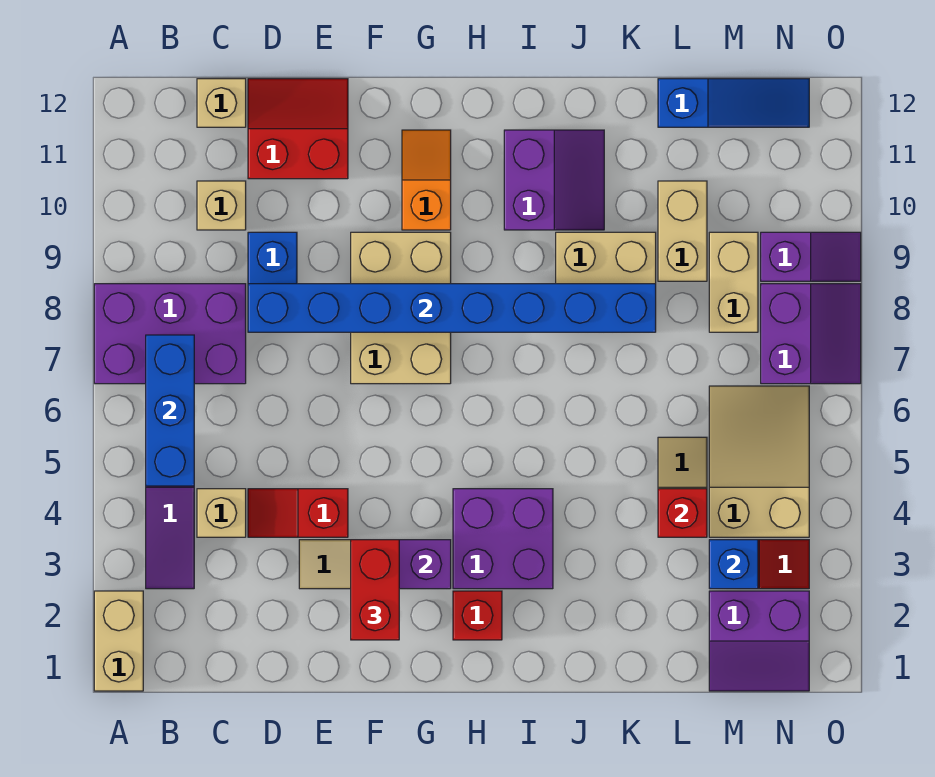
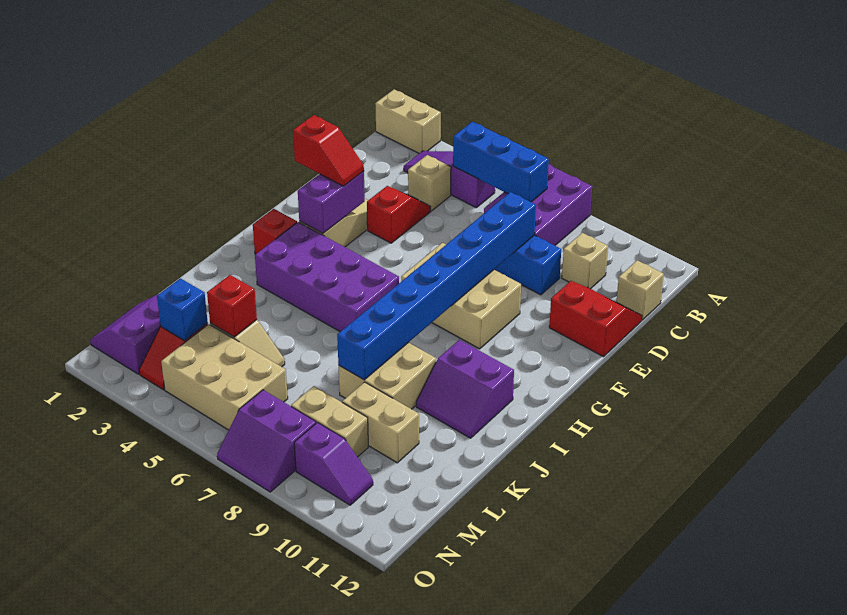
red 2x2 slope [248,79,348,179] -> red 2x2 slope turned to [549,281,642,357]
red 1x2 brick [351,540,399,640] -> red 1x2 slope [293,115,364,186]
orange 1x2 slope [402,130,451,230] -> none
purple 2x2 brick [453,489,553,589] -> purple 2x4 brick [255,222,399,332]
blue 1x3 slope [658,79,809,127] -> none
tan 2x3 slope [709,386,809,537] -> tan 2x3 brick [161,324,288,430]
purple 1x2 slope [761,232,861,281] -> purple 1x2 slope turned to [294,422,373,505]

